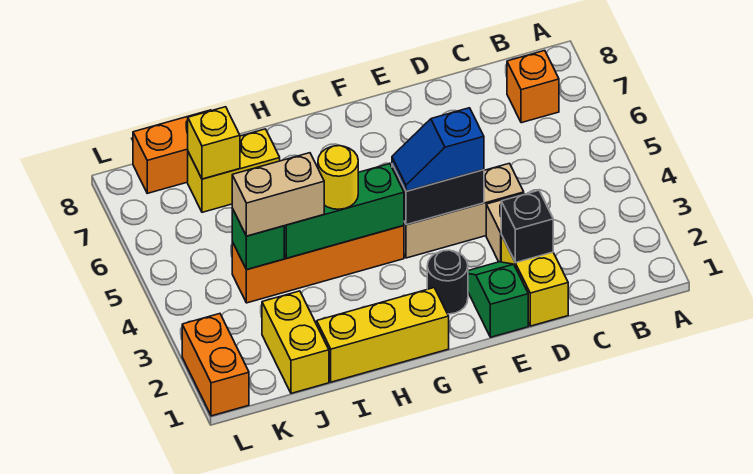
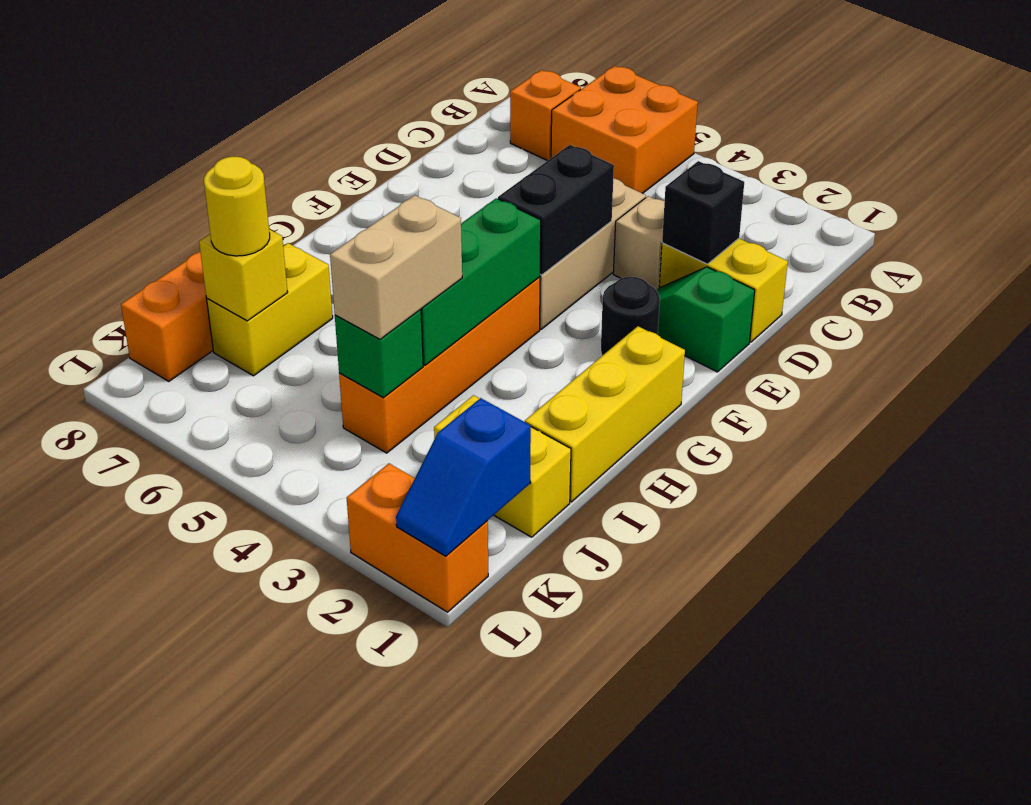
none -> orange 2x2 brick [551,66,698,194]
blue 1x2 slope [392,108,484,191] -> blue 1x2 slope moved to [396,398,531,556]
yellow 1x1 round brick [318,146,358,209] -> yellow 1x1 round brick moved to [204,156,270,256]

